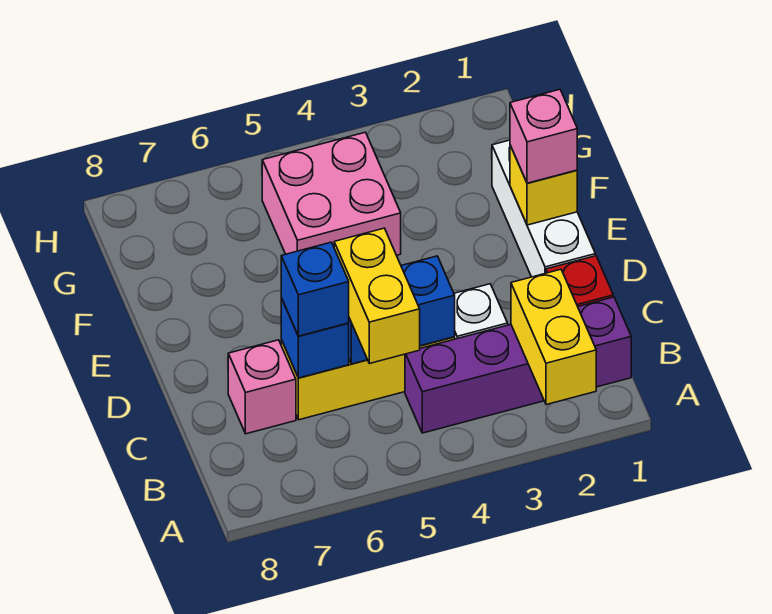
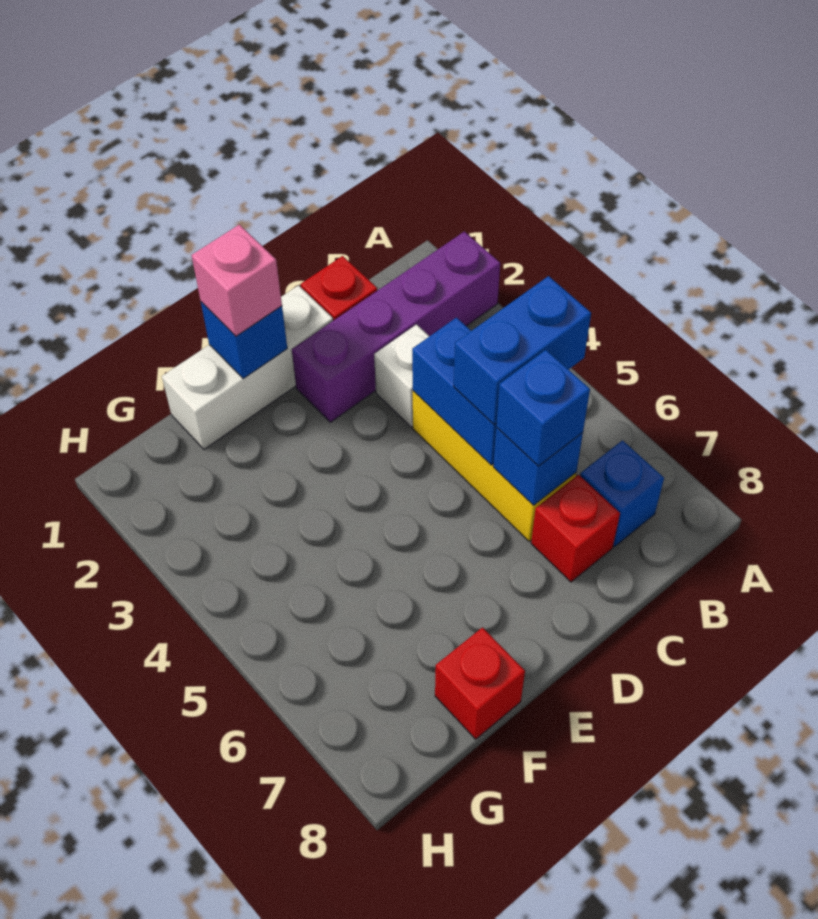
yellow 1x2 brick [511,269,596,405] -> none
purple 1x4 brick [405,297,631,433] -> purple 1x4 brick turned to [292,232,500,422]
yellow 1x2 brick [334,228,420,364] -> blue 1x2 brick [454,276,591,425]
none -> blue 1x1 brick [580,440,664,547]
pink 1x1 brick [228,340,296,434] -> red 1x1 brick [531,475,620,582]
yellow 1x1 brick [510,145,577,225] -> blue 1x1 brick [201,302,287,379]
pink 2x2 brick [262,132,401,255] -> none
none -> red 1x1 brick [435,628,525,739]

